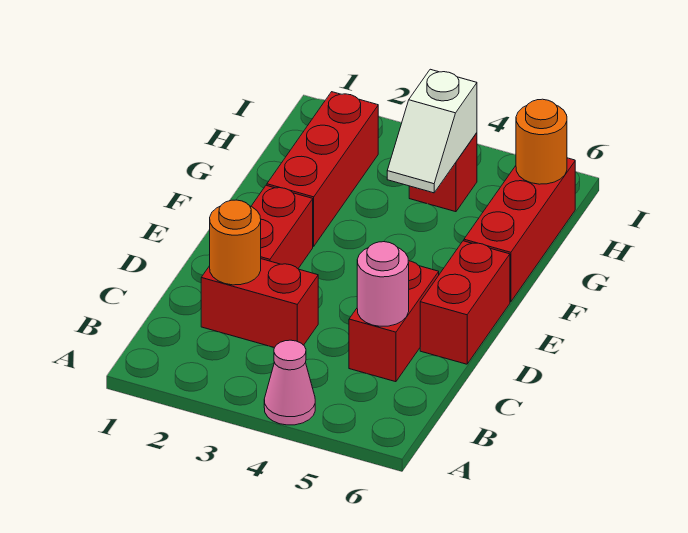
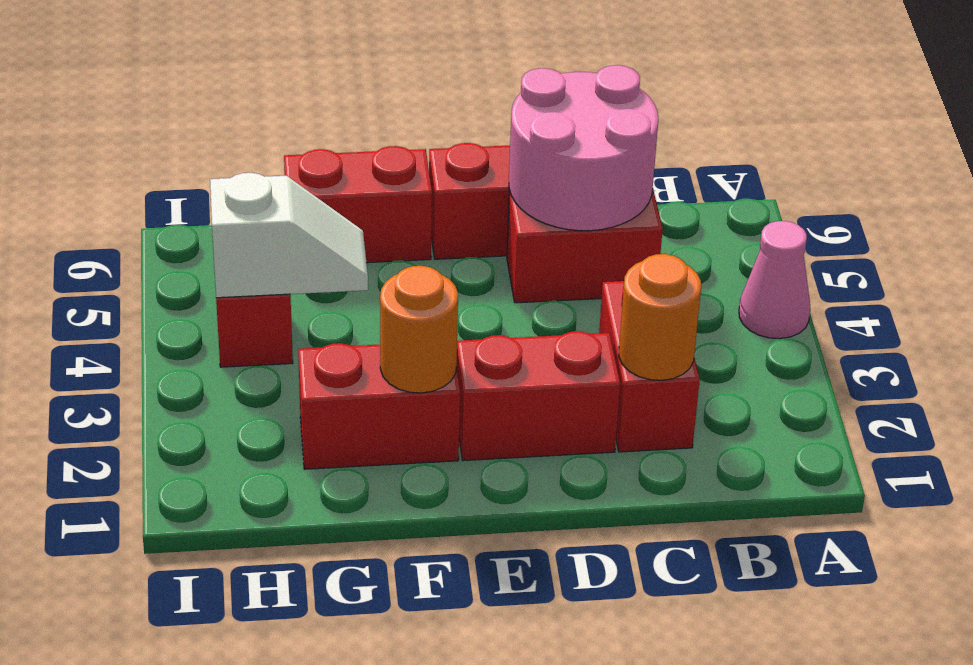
pink 1x1 round brick [357,242,409,326] -> pink 2x2 round brick [509,65,658,231]
red 1x3 brick [267,92,378,246] -> red 1x2 brick [298,343,460,469]
red 1x3 brick [464,158,575,302] -> red 1x2 brick [284,146,432,263]
orange 1x1 round brick [516,99,567,184] -> orange 1x1 round brick moved to [380,266,458,393]

